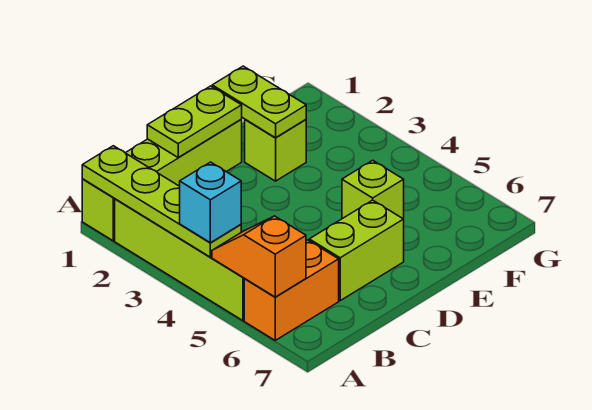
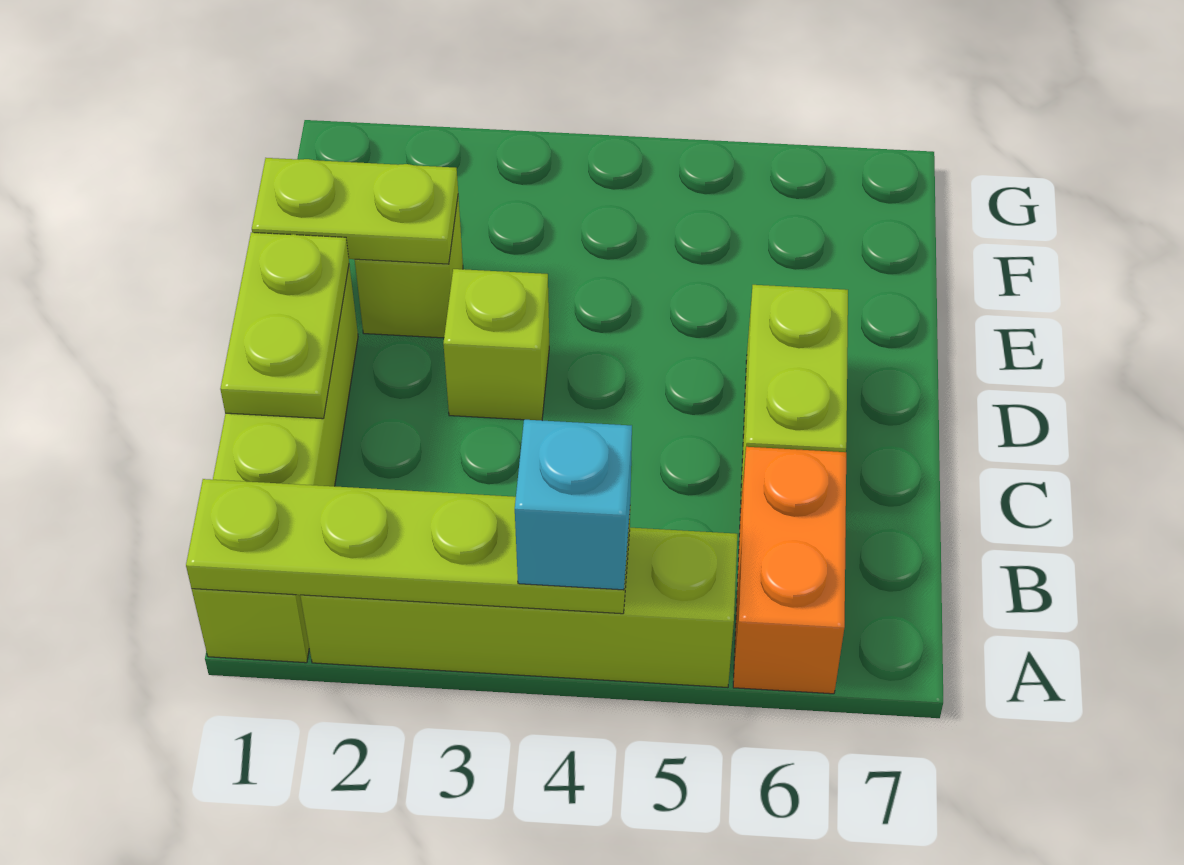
orange 1x2 slope [212,216,306,297] -> none
lime 1x1 brick [342,160,404,219] -> lime 1x1 brick moved to [443,269,549,420]

